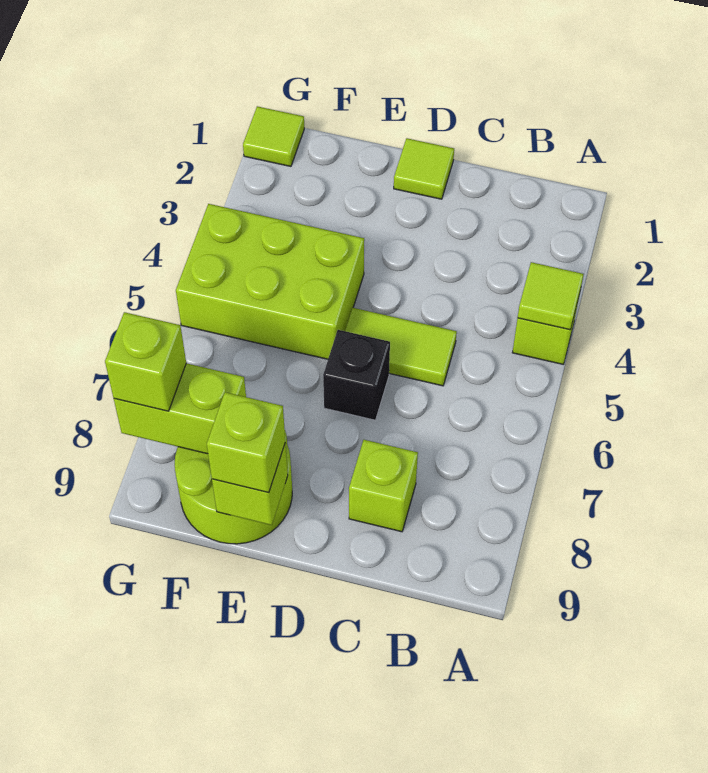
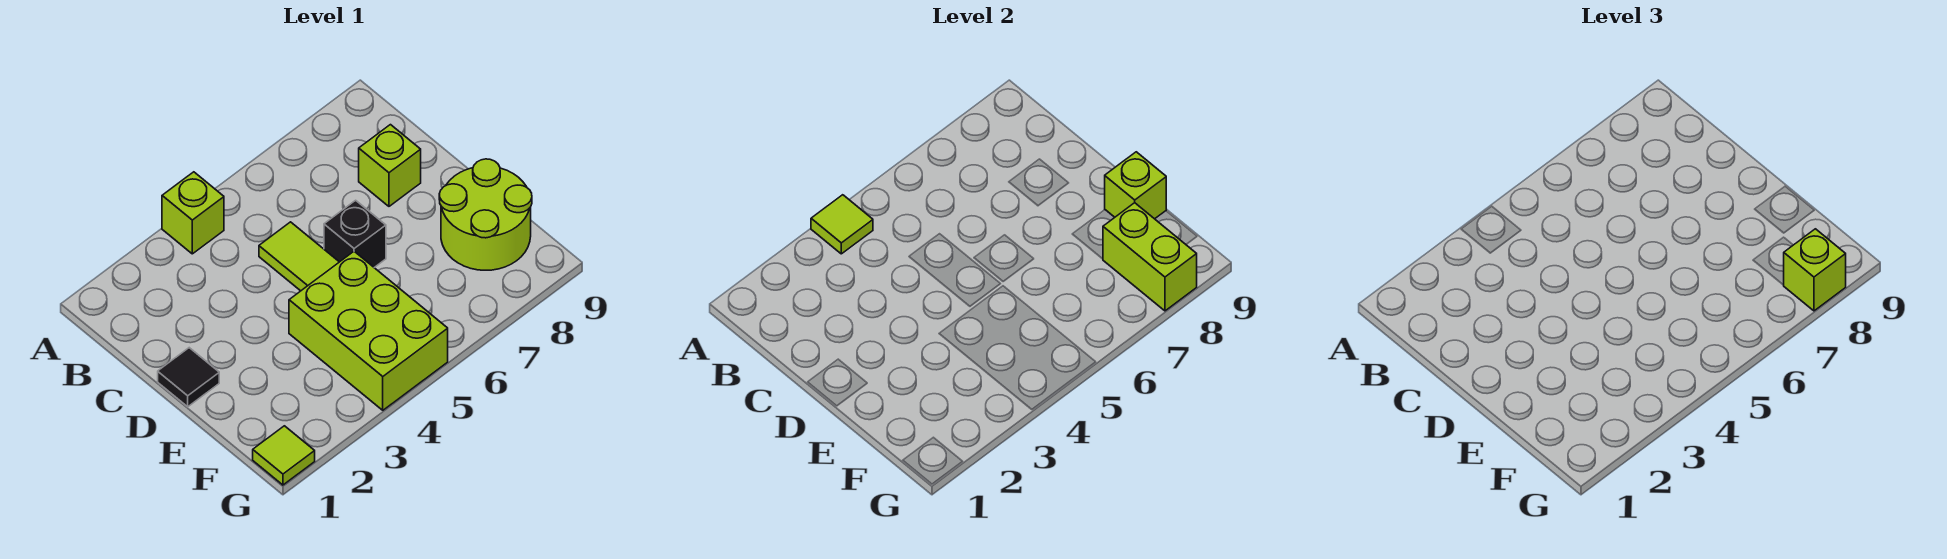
lime 1x1 tile [394,138,454,199] -> black 1x1 tile [158,348,219,407]
lime 1x1 brick [207,392,285,493] -> none

